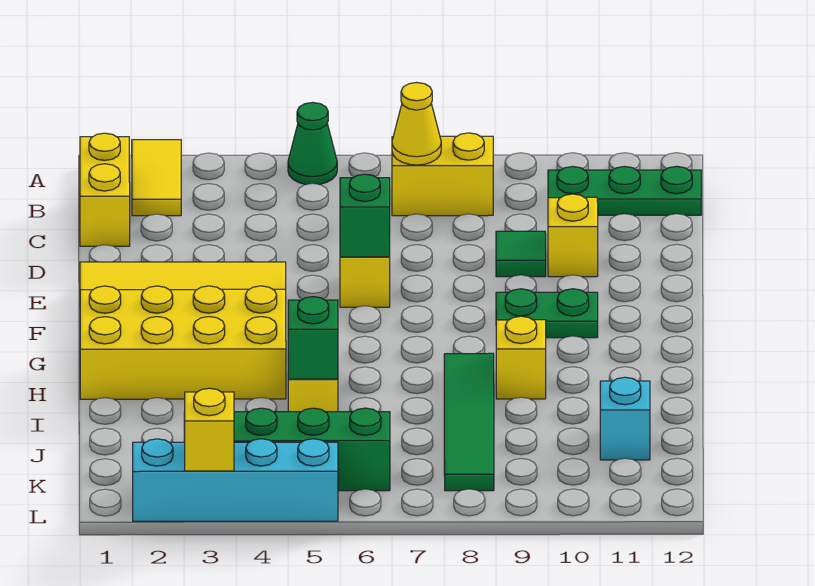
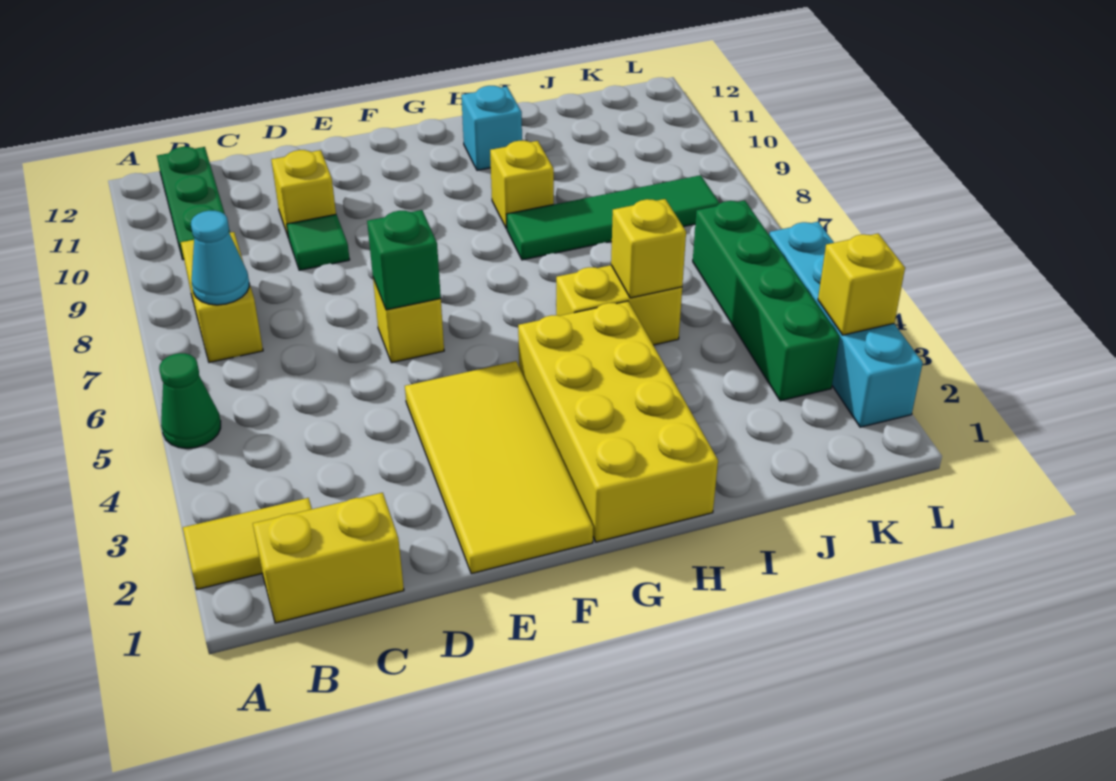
yellow 1x1 cone [392,83,441,165] -> cyan 1x1 cone [191,211,249,305]
green 1x2 plate [496,289,598,338] -> none
green 1x1 brick [288,297,338,379] -> yellow 1x1 brick [611,199,686,298]
cyan 1x1 brick [600,377,650,460] -> cyan 1x1 brick moved to [461,86,522,170]

